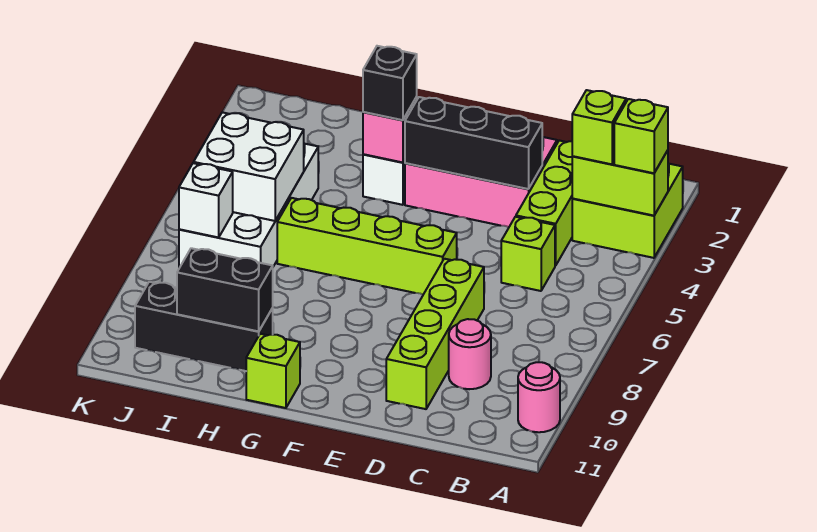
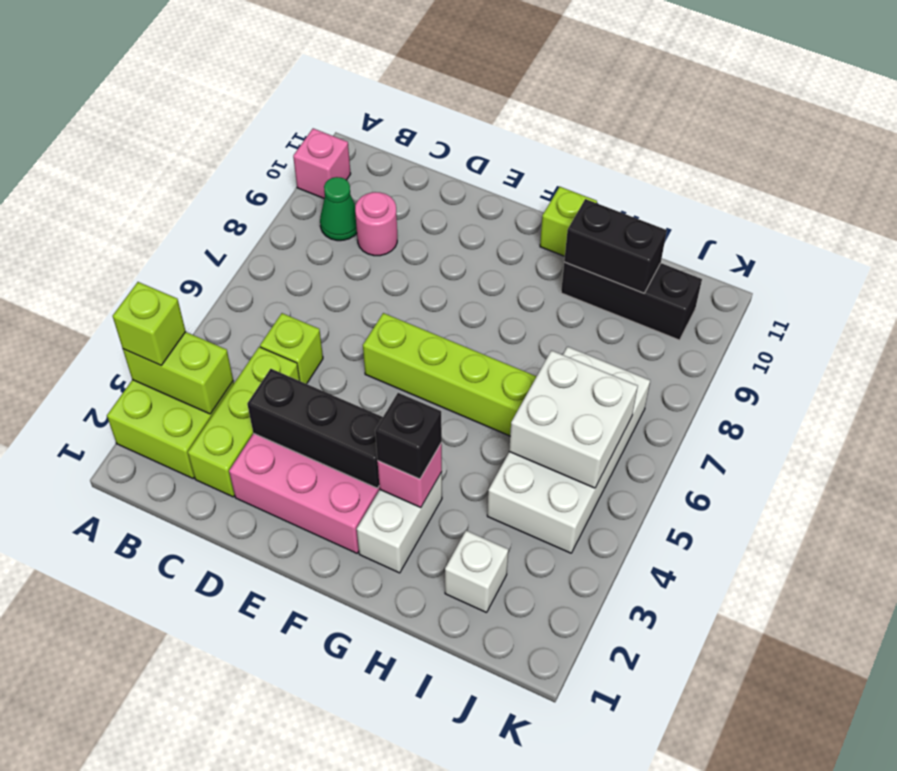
pink 1x1 round brick [518,362,560,432] -> pink 1x1 brick [293,128,351,199]
lime 1x1 brick [572,90,626,164] -> none
none -> green 1x1 cone [320,177,357,241]
lime 1x4 brick [386,259,484,409] -> none
white 1x1 brick [179,163,233,237] -> white 1x1 brick moved to [445,531,508,613]

